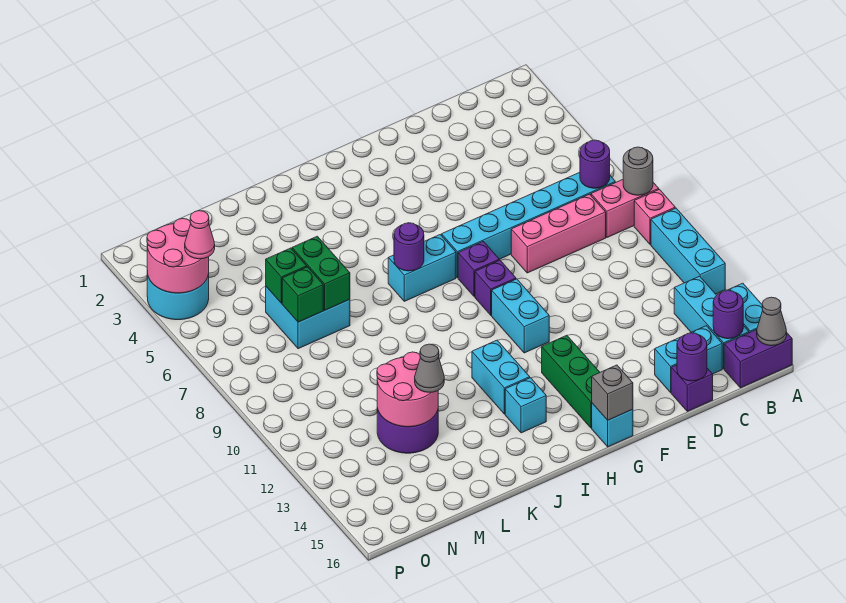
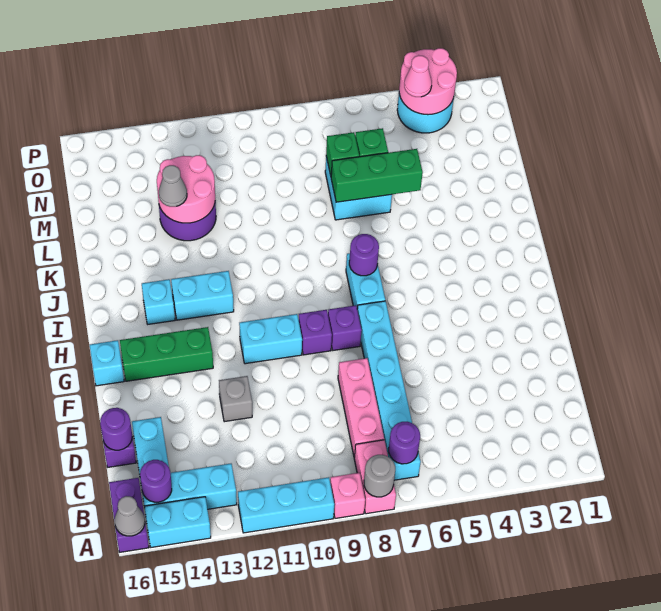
grey 1x1 brick [592,365,633,420] -> grey 1x1 brick moved to [219,376,252,422]
green 1x2 brick [292,236,350,310] -> green 1x3 brick [331,149,423,202]

